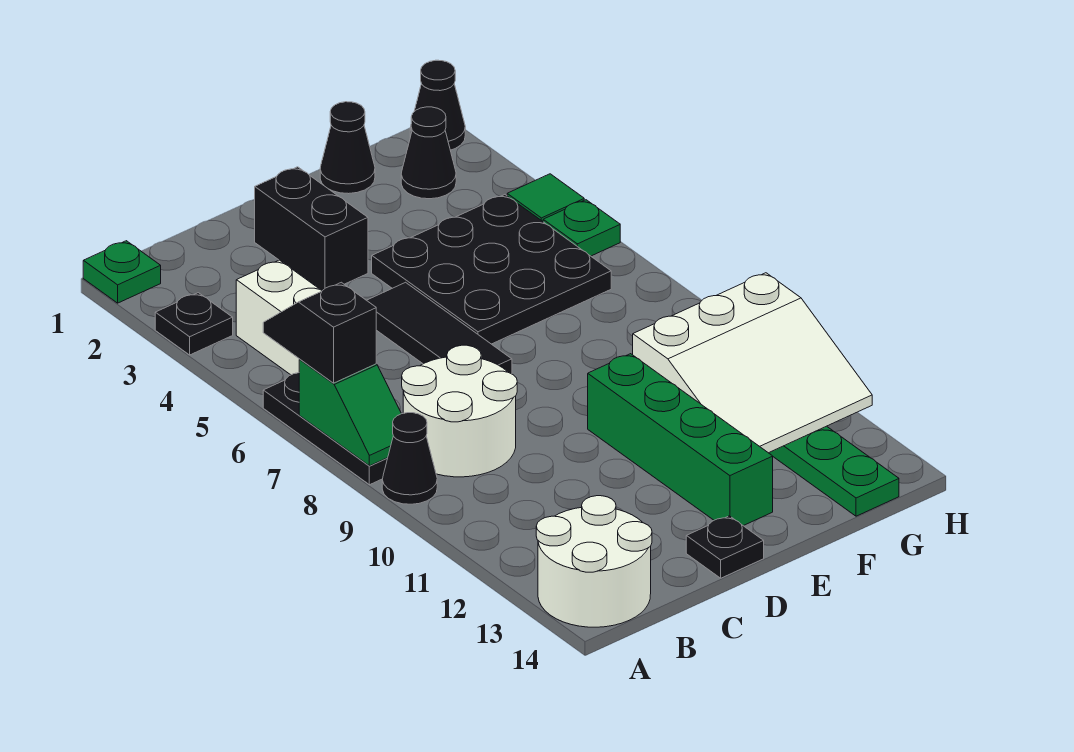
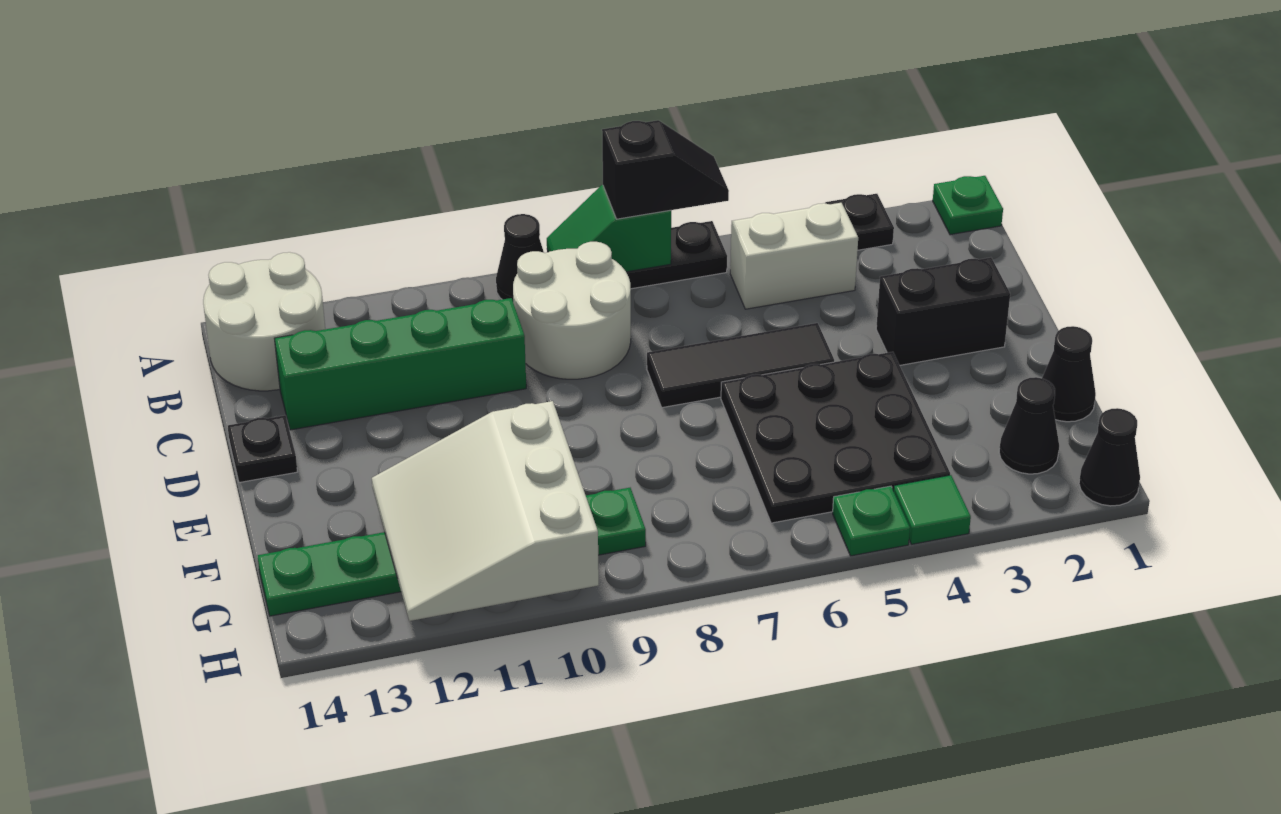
green 1x4 brick [588,354,773,526] -> green 1x4 brick moved to [274,298,526,430]

